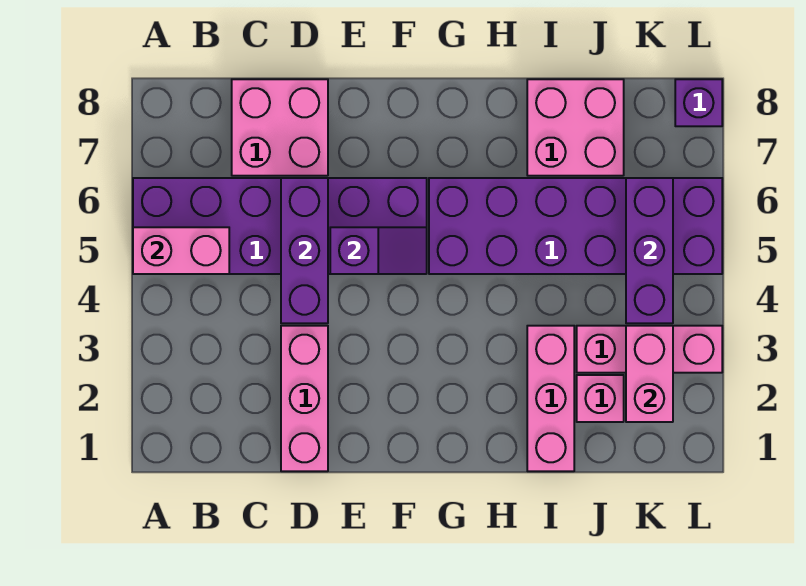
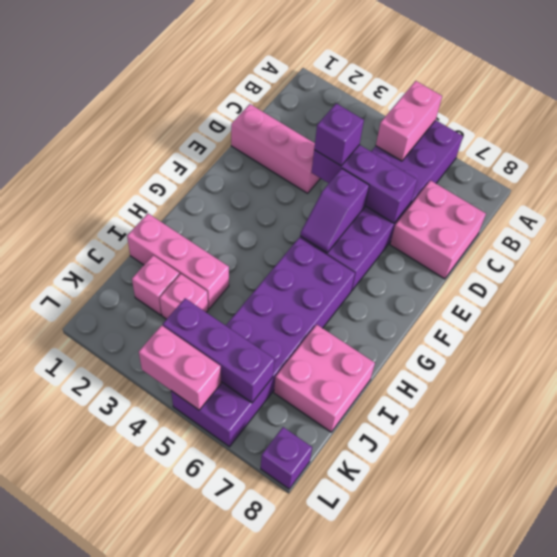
none -> purple 1x1 brick [314,103,364,166]
pink 1x3 brick [577,326,722,373] -> pink 1x1 brick [160,274,208,319]
pink 1x2 brick [626,326,673,422] -> pink 1x2 brick moved to [139,325,221,410]

